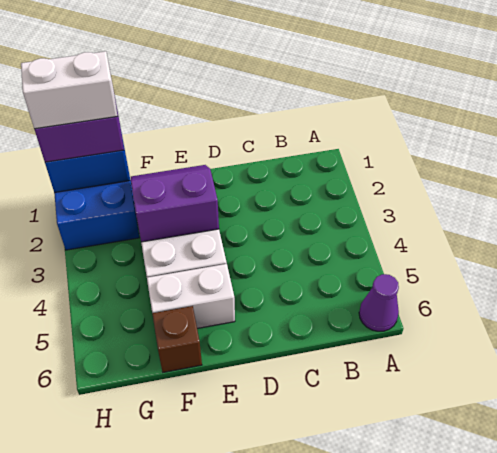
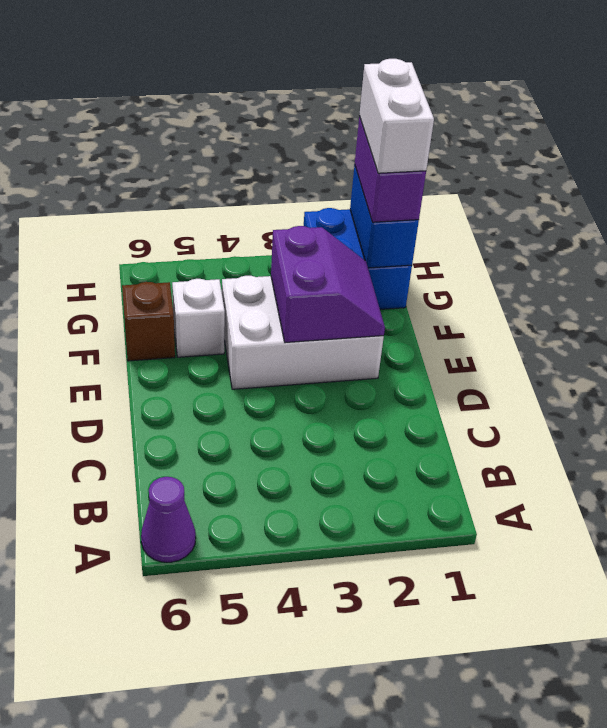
white 1x2 brick [147,264,235,329] -> white 1x1 brick [172,279,225,357]

